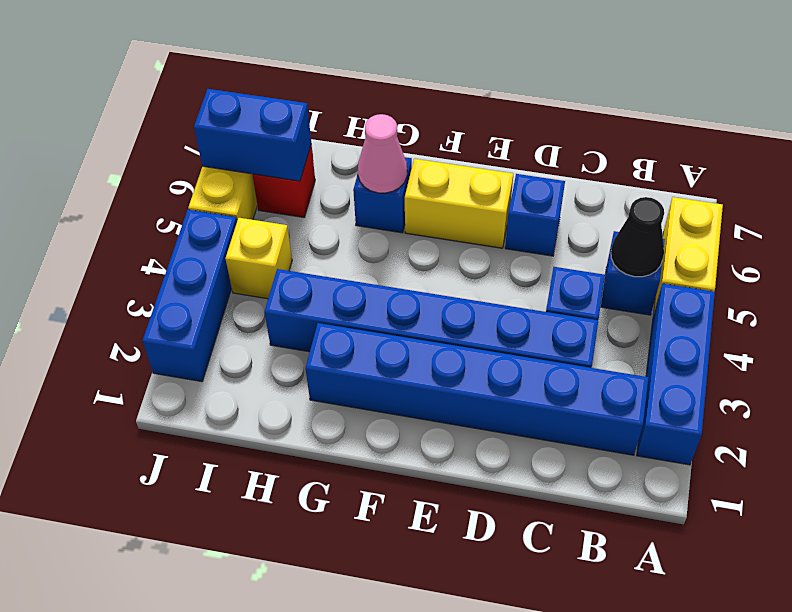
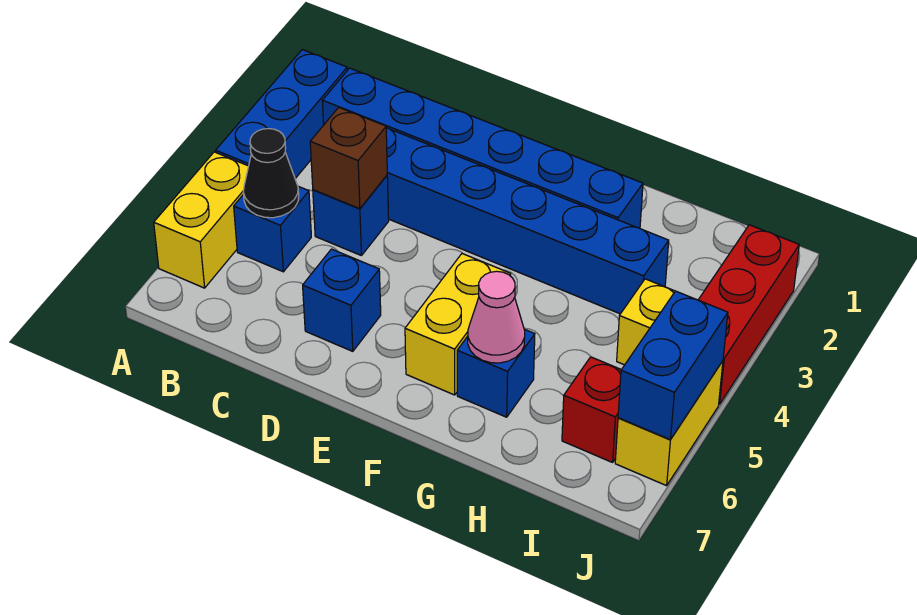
none -> brown 1x1 brick [310,107,387,209]
yellow 1x2 brick [405,159,513,248] -> yellow 1x2 brick turned to [405,253,511,395]
blue 1x2 brick [194,89,311,181] -> blue 1x2 brick turned to [618,291,728,440]
blue 1x3 brick [142,210,237,382] -> red 1x3 brick [698,225,799,404]

